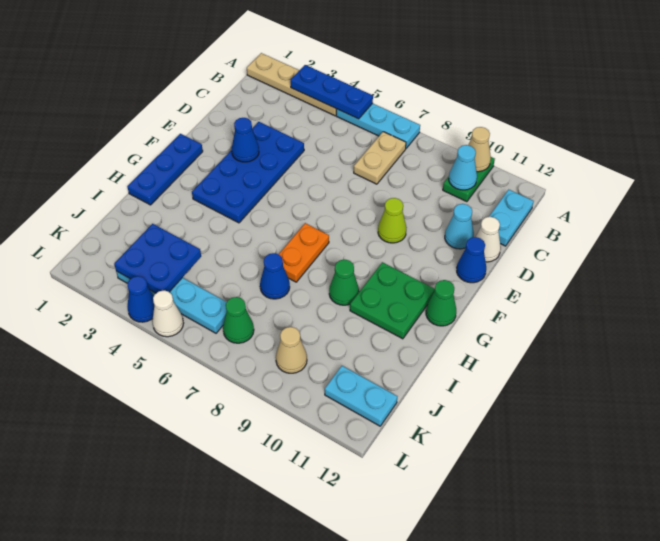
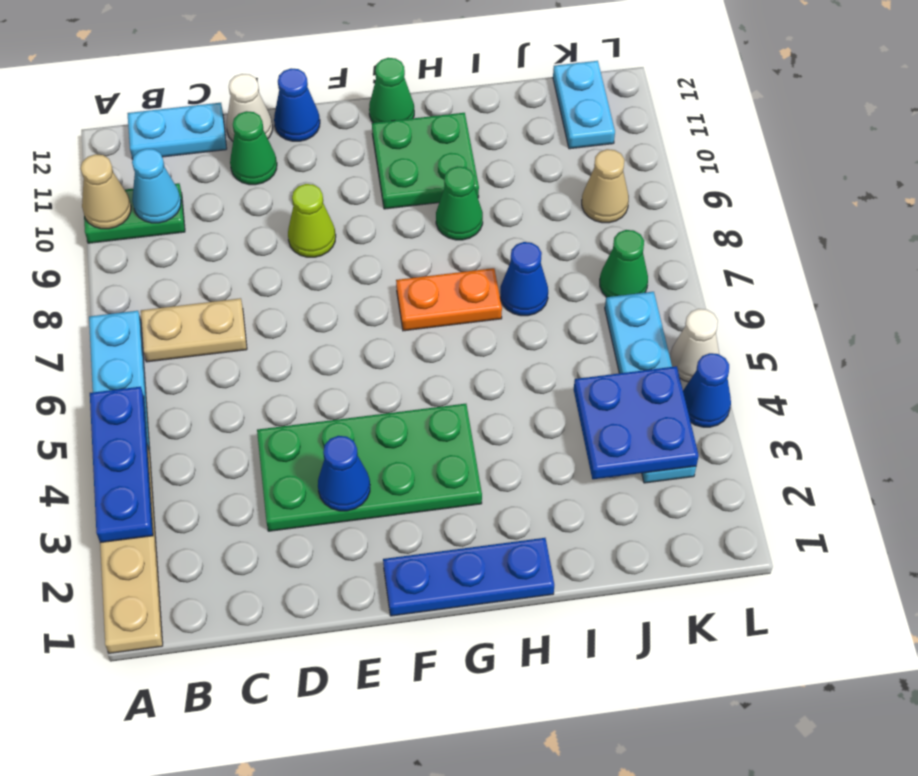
blue 2x4 plate [192,122,304,223] -> green 2x4 plate [257,404,482,531]
cyan 1x1 cone [445,204,474,249] -> green 1x1 cone [230,111,277,185]

